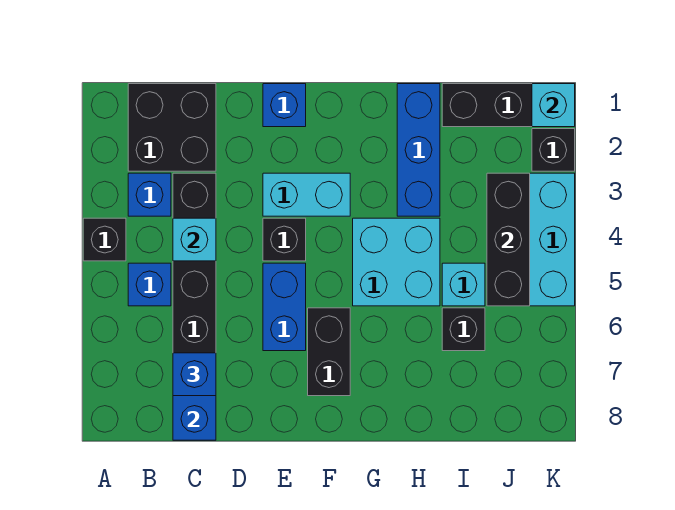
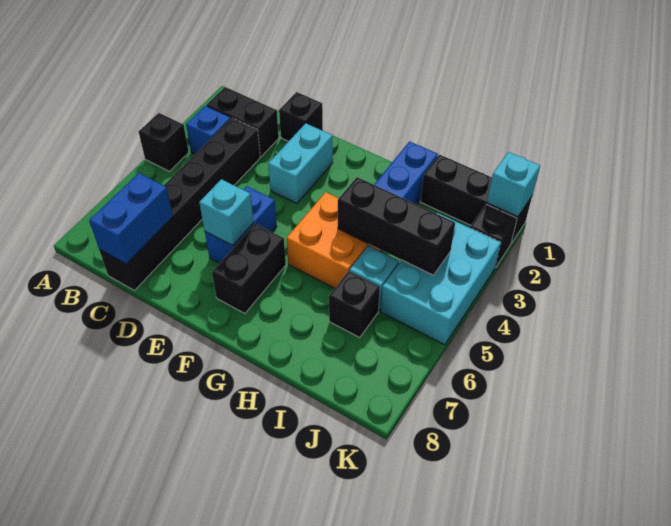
black 2x2 brick [128,84,216,171] -> black 1x2 brick [206,87,279,157]
blue 1x1 brick [128,263,171,306] -> none
cyan 1x1 brick [173,218,216,261] -> cyan 1x1 brick moved to [199,179,254,246]
blue 1x1 brick [173,353,216,396] -> none
blue 1x1 brick [263,84,306,127] -> none
cyan 1x2 brick [263,173,350,216] -> cyan 1x2 brick turned to [268,123,333,204]
black 1x1 brick [263,218,306,261] -> black 1x1 brick moved to [279,92,323,141]
cyan 2x2 brick [353,218,440,306] -> orange 2x2 brick [287,192,382,288]
black 1x3 brick [487,173,530,306] -> black 1x3 brick turned to [338,177,455,275]

